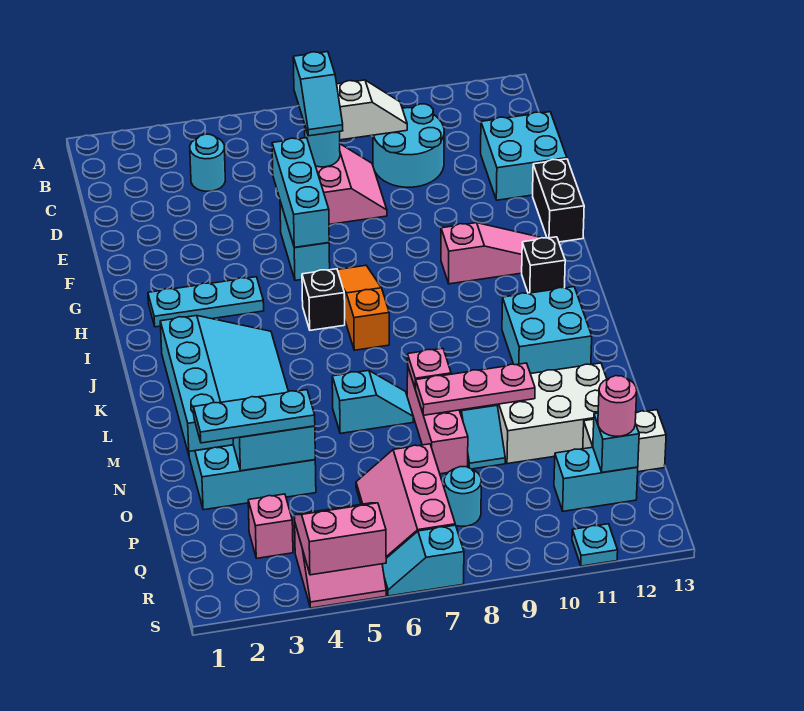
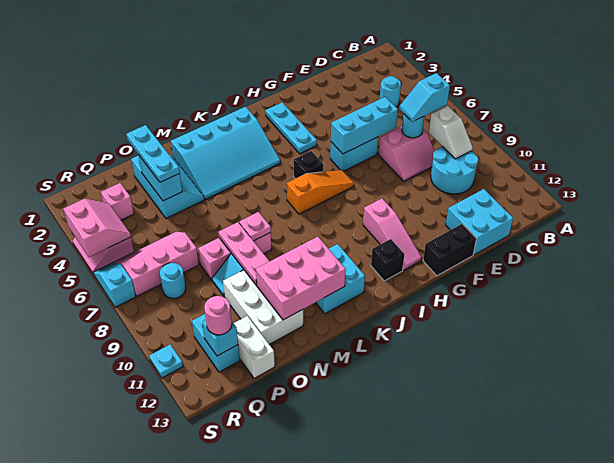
none -> pink 2x3 brick [256,237,346,320]
cyan 1x2 slope [332,371,413,433] -> none

